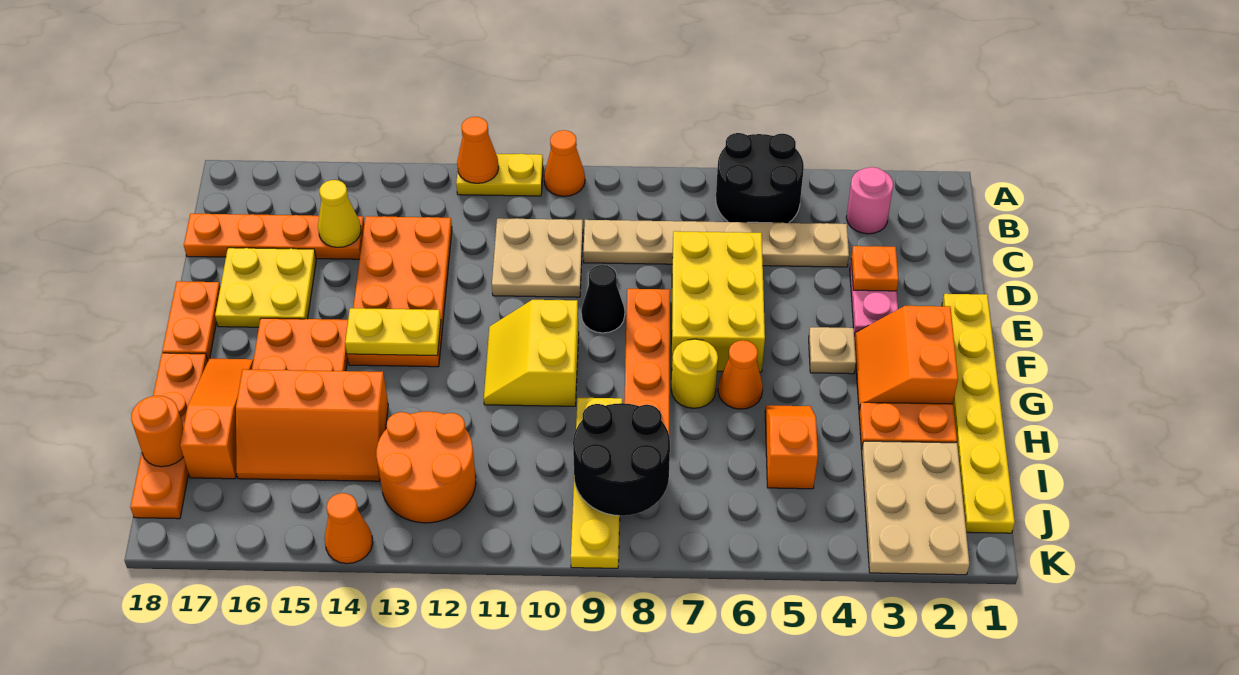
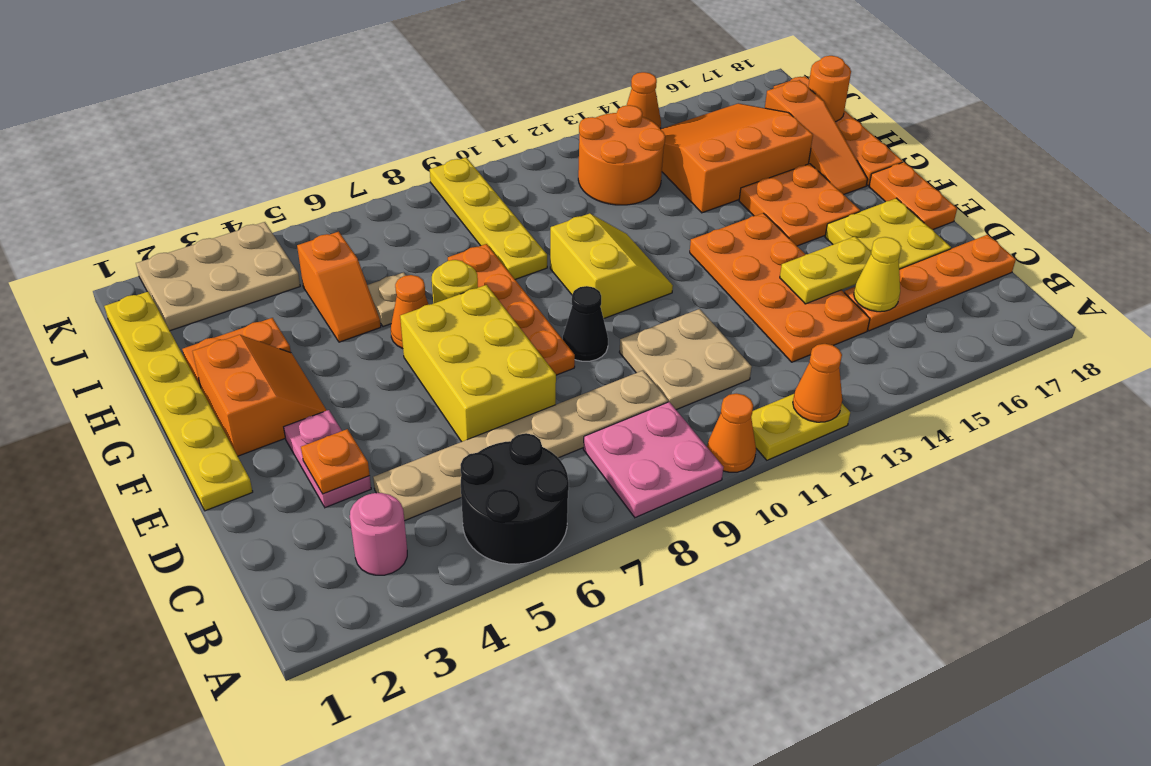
none -> pink 2x2 plate [583,402,723,518]
tan 1x1 plate [809,327,856,374] -> tan 1x1 plate moved to [367,272,406,327]
yellow 1x2 plate [345,308,441,356] -> yellow 1x2 plate moved to [780,237,871,304]
orange 2x3 slope [236,369,388,481] -> orange 3x3 slope [661,103,813,213]
tan 2x3 plate [862,441,969,575] -> tan 2x3 plate turned to [136,222,300,331]
black 2x2 round brick [573,403,670,516] -> none

